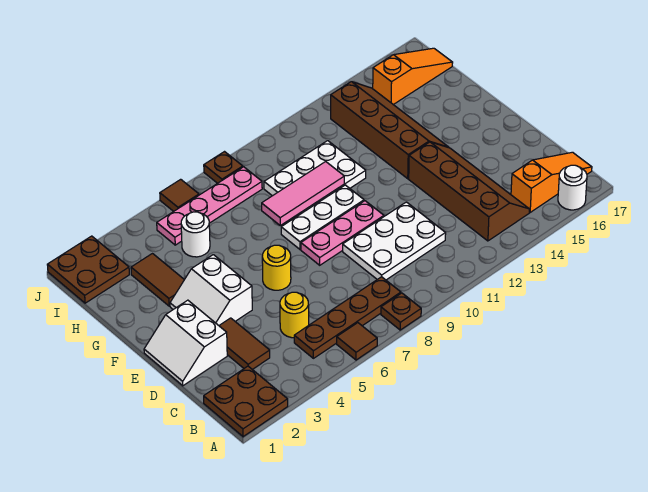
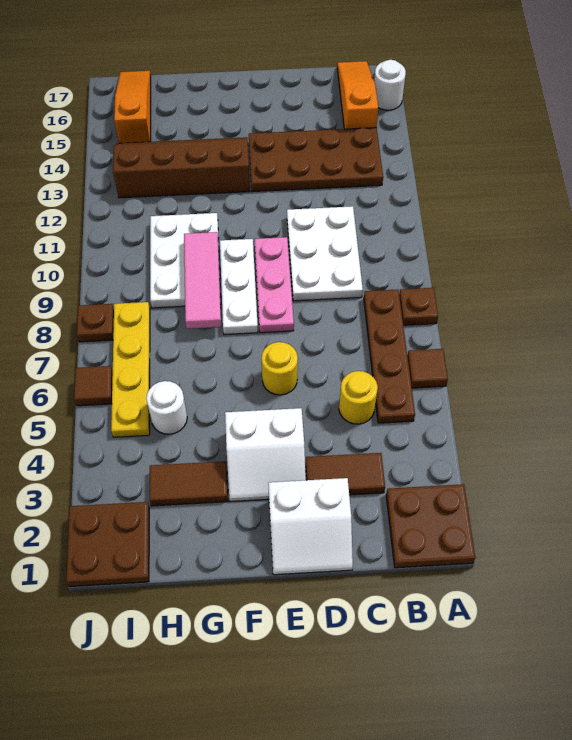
brown 2x4 slope [409,142,529,241] -> brown 2x4 plate [249,128,383,192]
pink 1x4 plate [157,167,262,245] -> yellow 1x4 plate [111,302,150,437]

